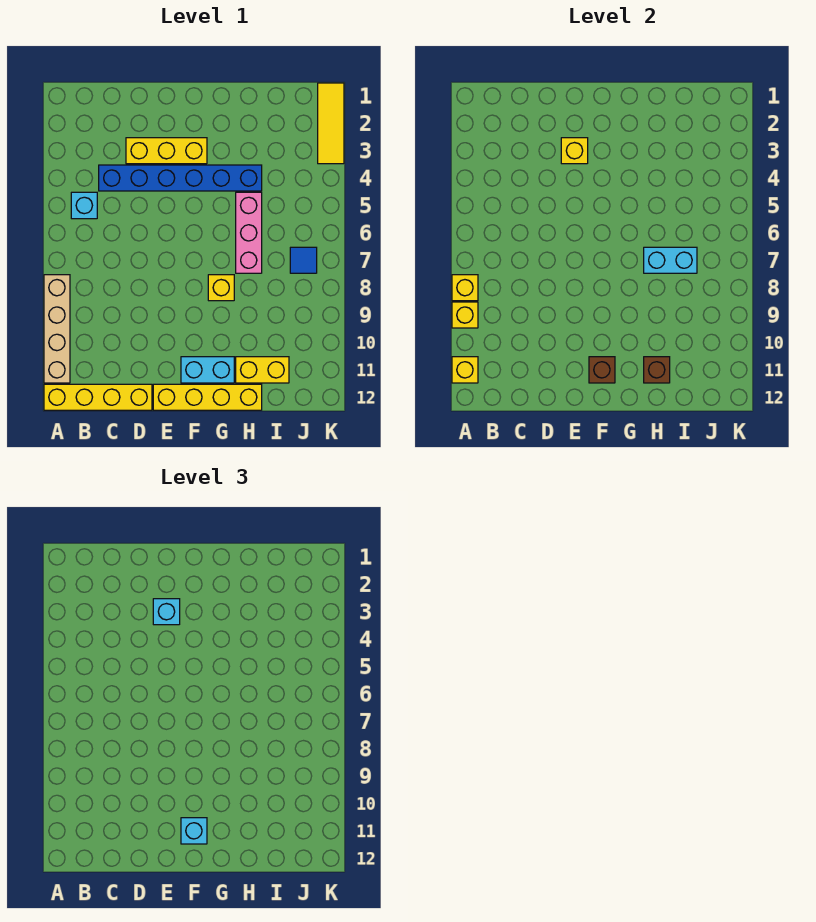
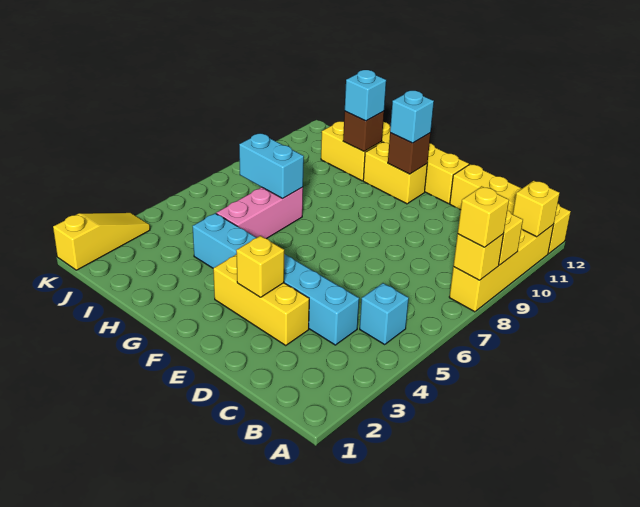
tan 1x4 brick [44,275,70,383] -> yellow 1x4 brick [449,224,554,312]
blue 1x6 brick [99,165,262,191] -> cyan 1x6 brick [193,213,359,345]
cyan 1x1 brick [153,599,180,625] -> cyan 1x1 brick moved to [345,70,386,121]
cyan 1x2 brick [181,357,234,383] -> yellow 1x2 brick [363,142,427,204]
yellow 1x1 brick [208,275,234,301] -> yellow 1x1 brick moved to [458,186,509,247]
blue 1x1 tile [290,247,317,273] -> none
yellow 1x3 tile [318,83,344,164] -> yellow 1x3 slope [53,213,150,270]

